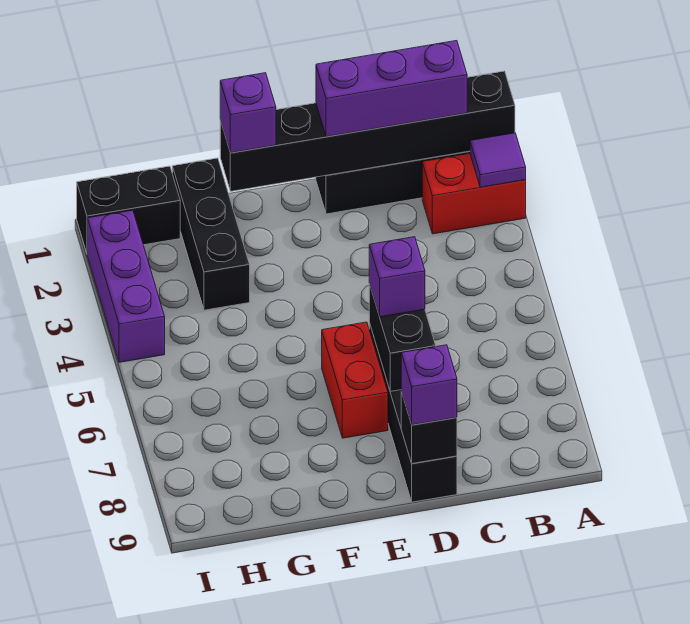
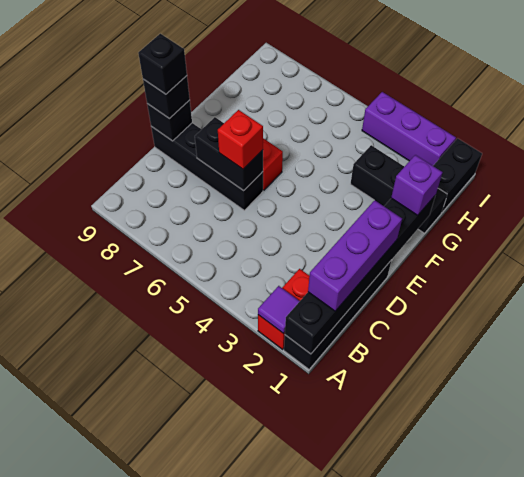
purple 1x1 brick [369,237,425,317] -> red 1x1 brick [218,110,263,169]
purple 1x1 brick [401,345,457,425] -> black 1x1 brick [143,76,190,119]
none -> black 1x1 brick [138,34,187,94]

